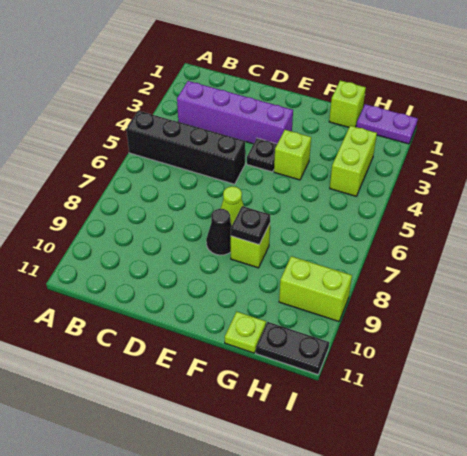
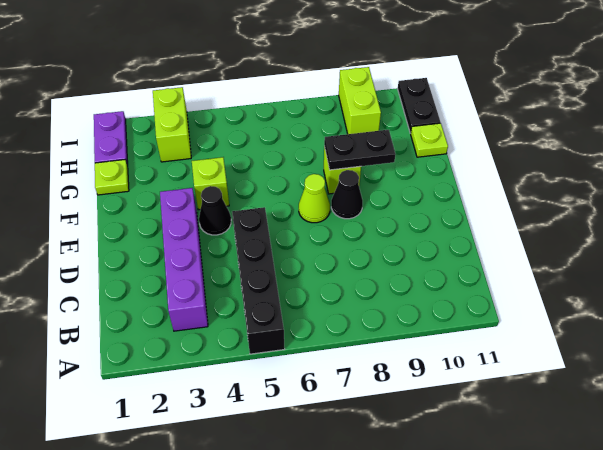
black 1x1 plate [247,138,277,172] -> black 1x1 cone [199,186,231,235]
black 1x1 plate [231,206,270,245] -> black 1x2 plate [324,130,396,170]
lime 1x1 brick [329,80,366,127] -> lime 1x1 plate [95,160,129,195]
lime 1x2 brick [330,126,377,196] -> lime 1x2 brick turned to [153,87,191,162]

